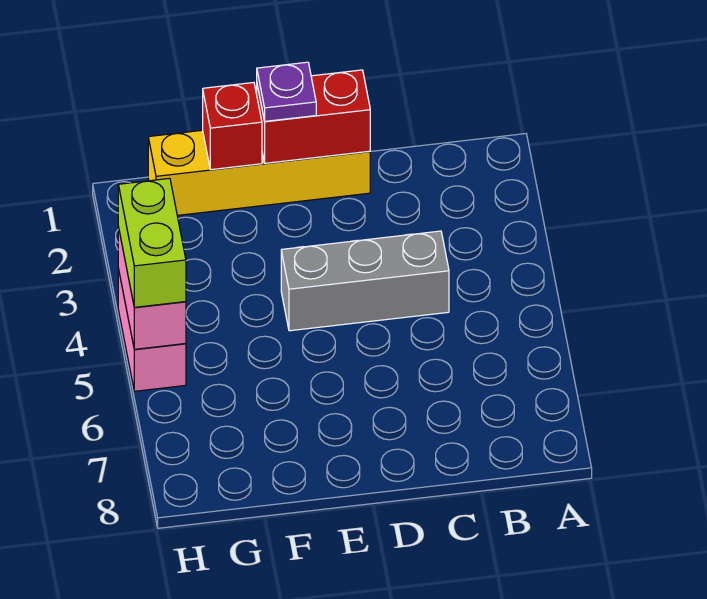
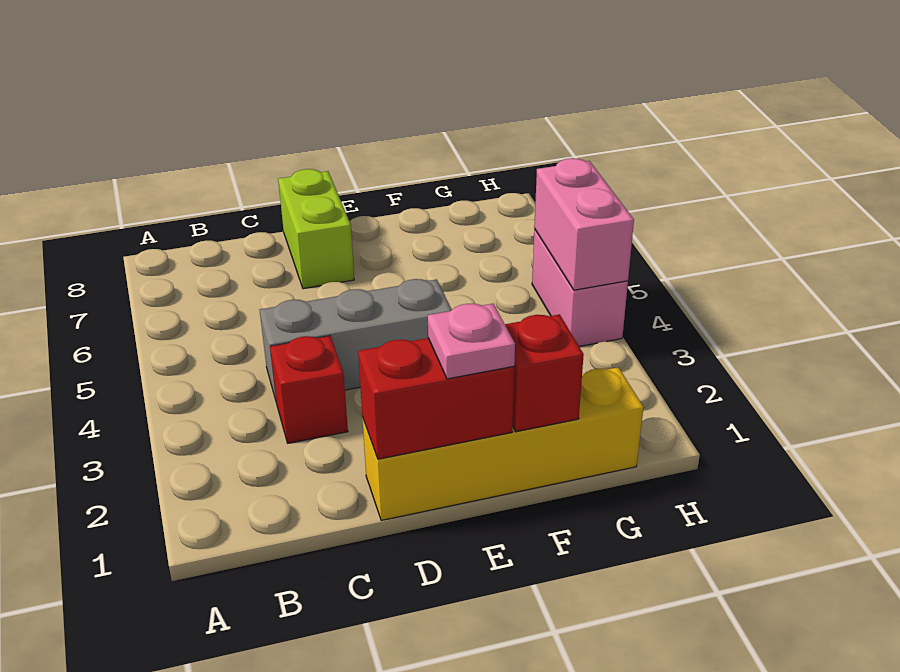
none -> red 1x1 brick [270,336,348,443]
purple 1x1 plate [257,62,316,121] -> pink 1x1 plate [428,304,515,379]
lime 1x2 brick [118,178,186,307] -> lime 1x2 brick moved to [278,169,354,289]

